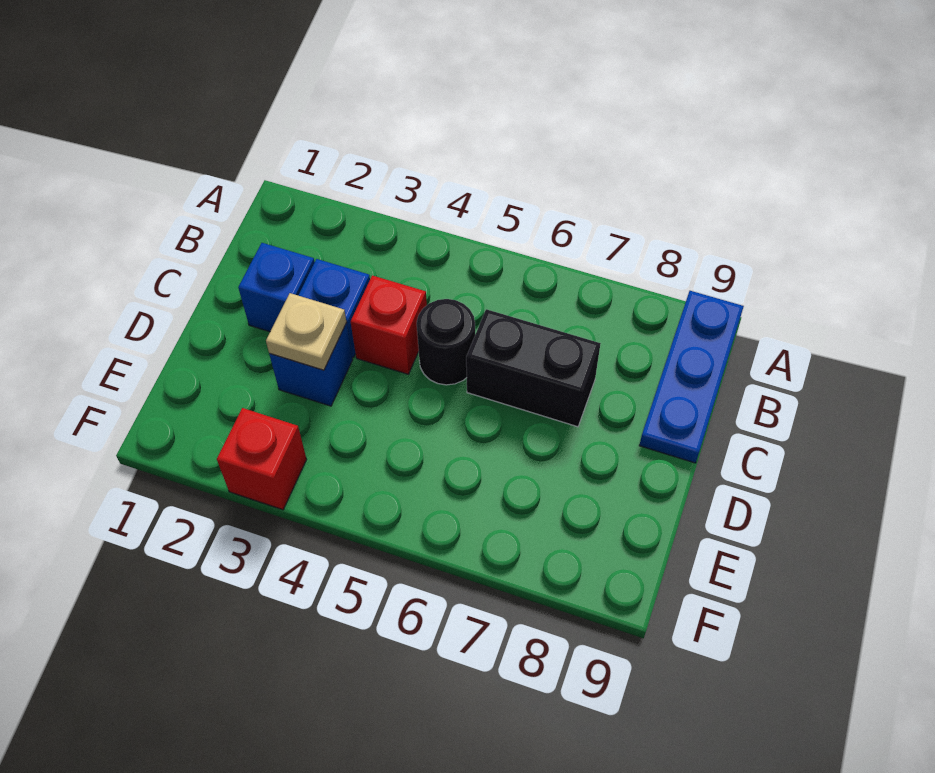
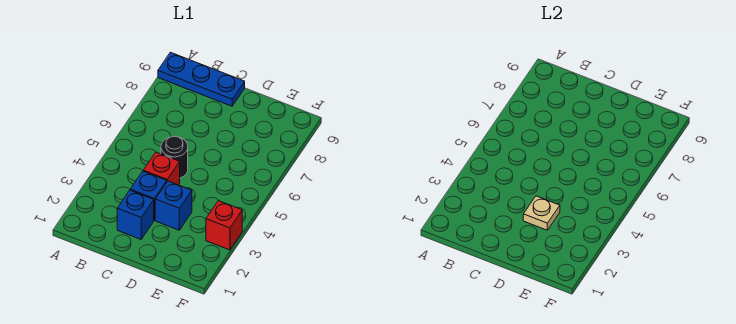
black 1x2 brick [466,309,601,427] -> none

